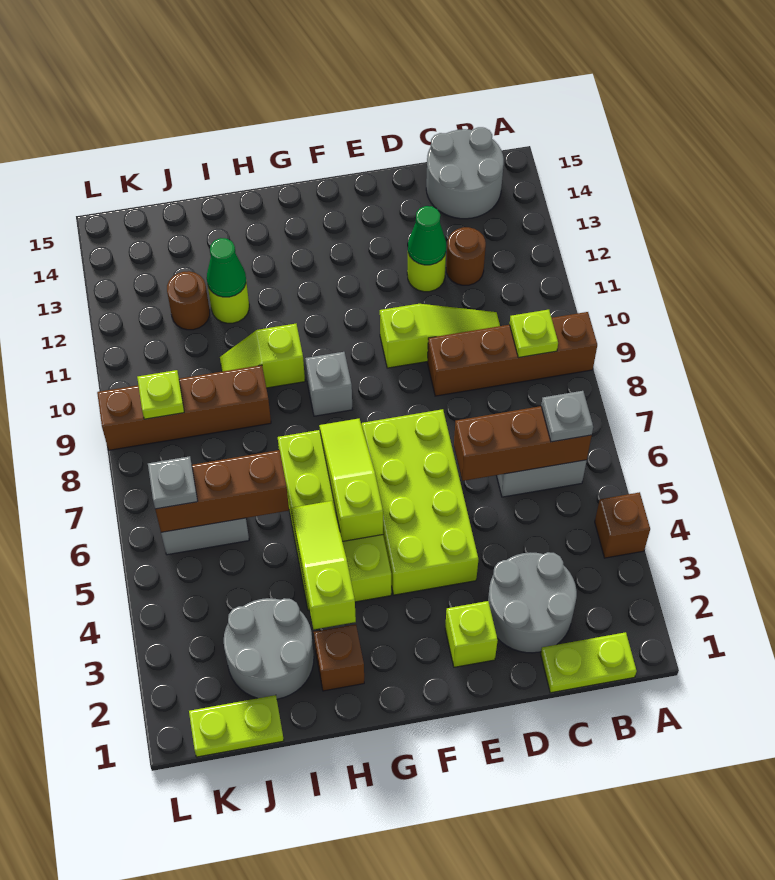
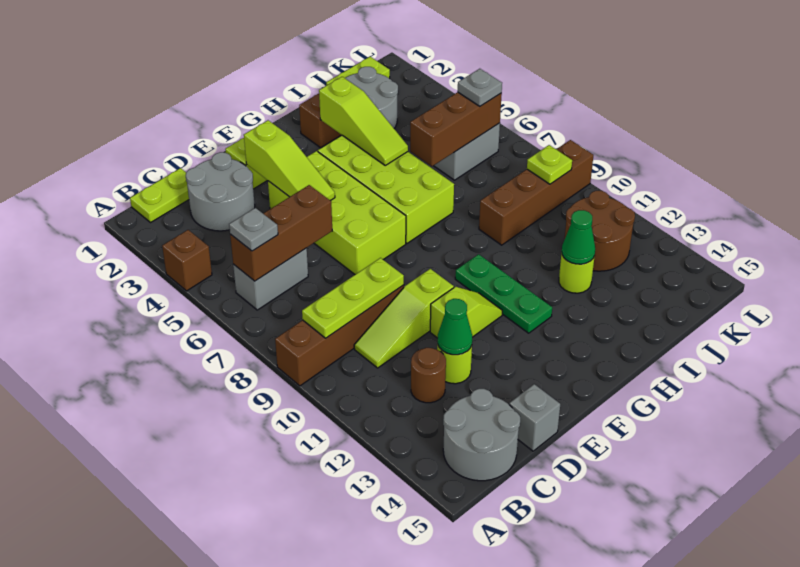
lime 1x1 plate [509,310,558,358] -> lime 1x3 plate [302,258,404,338]
lime 1x3 slope [319,419,383,542] -> lime 1x3 slope moved to [244,120,335,201]
grey 1x1 brick [305,352,353,416] -> grey 1x1 brick moved to [509,384,560,451]
none -> green 1x3 plate [455,254,552,333]
lime 1x2 slope [220,324,305,388] -> lime 1x2 slope moved to [430,287,502,338]
brown 1x1 round brick [167,271,210,330] -> brown 2x2 round brick [565,191,635,271]

